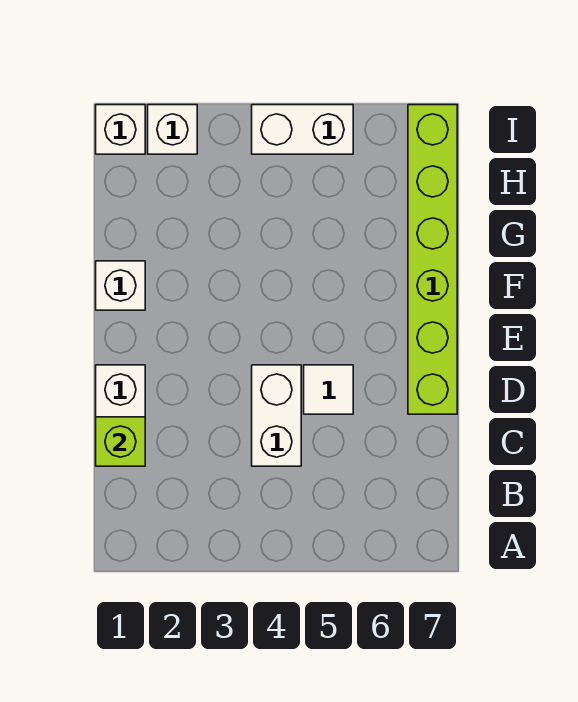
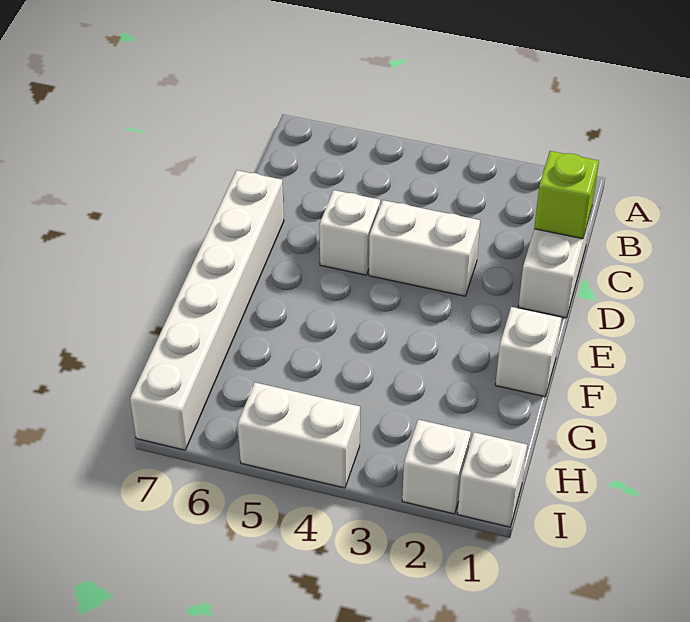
white 1x2 brick [252,365,301,466] -> white 1x2 brick turned to [369,200,480,296]
white 1x1 tile [304,365,353,414] -> white 1x1 brick [319,190,380,275]
lime 1x6 brick [408,105,457,414] -> white 1x6 brick [130,170,284,450]

